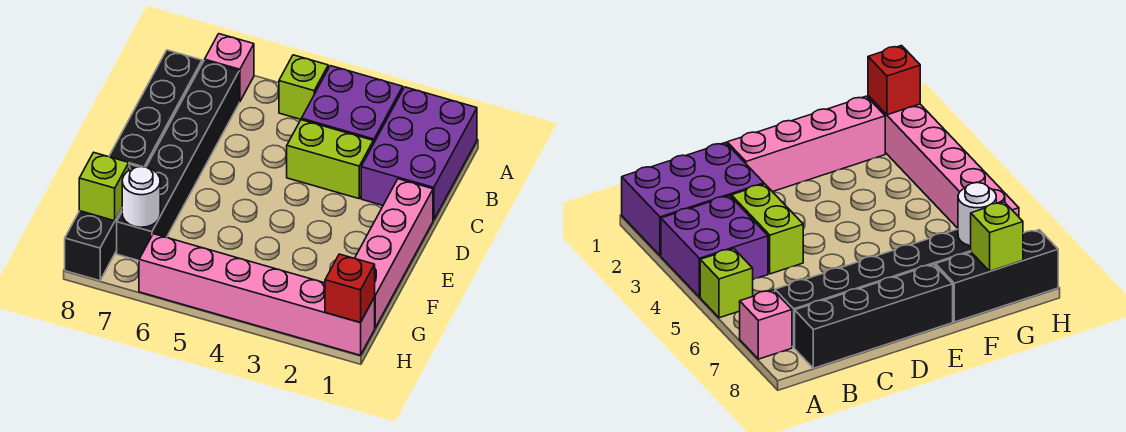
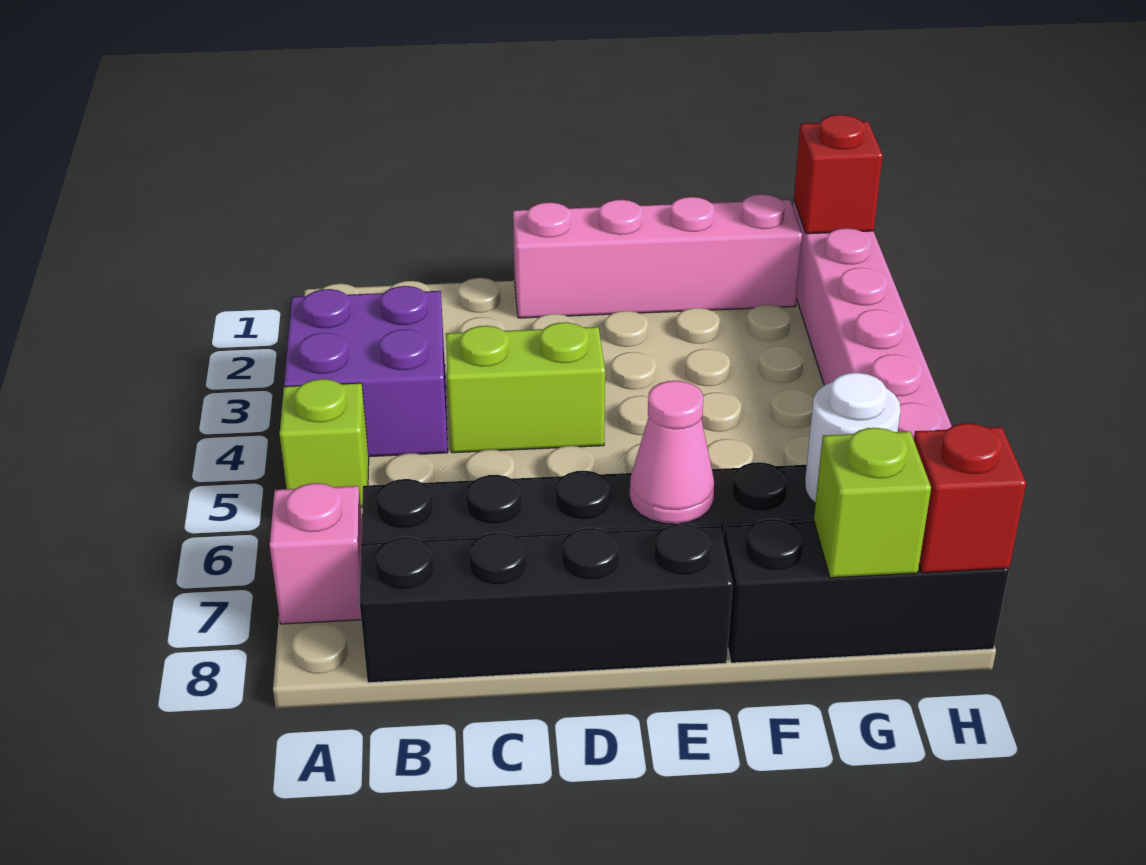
purple 2x3 brick [361,87,477,220] -> none
lime 1x2 brick [287,120,373,199] -> lime 1x2 brick turned to [446,322,605,453]
none -> pink 1x1 cone [630,381,714,524]
none -> red 1x1 brick [914,423,1026,573]

